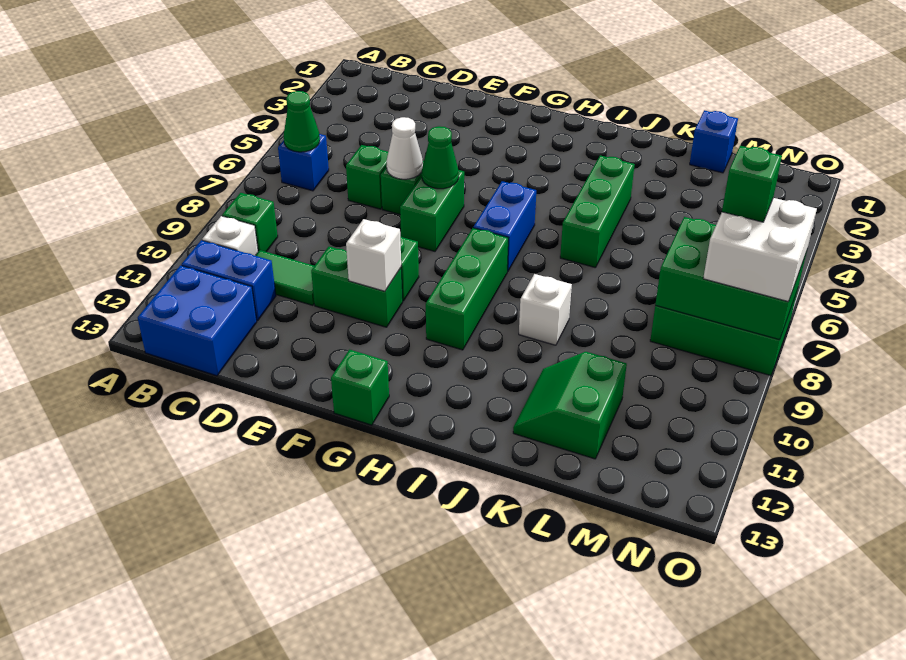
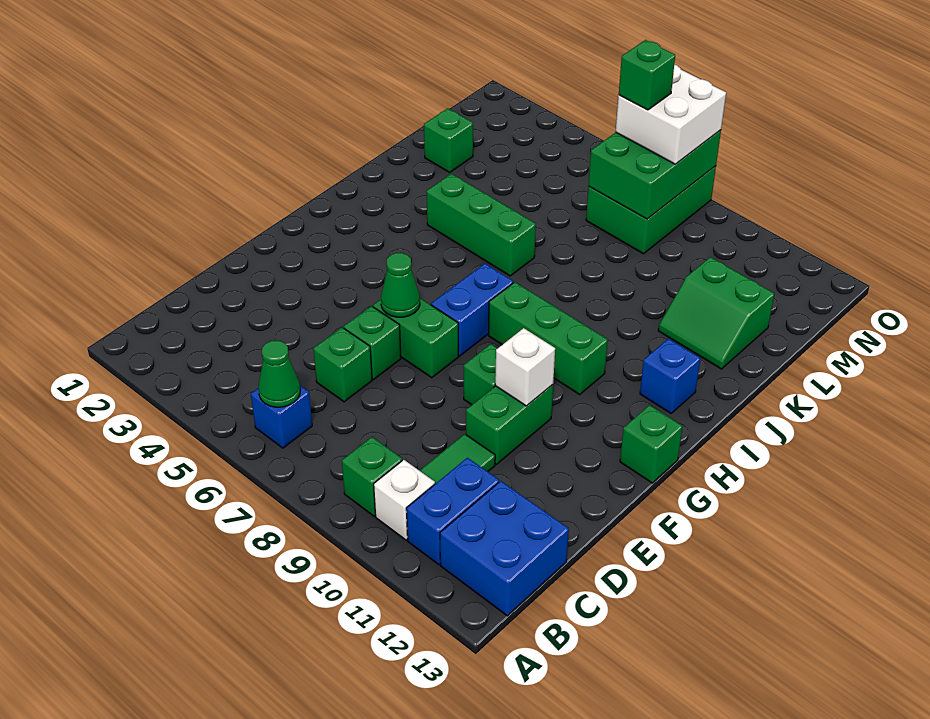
white 1x1 cone [387,117,423,179] -> none
blue 1x2 brick [473,181,536,272] -> blue 1x2 brick turned to [431,264,513,356]
white 1x1 brick [519,274,572,345] -> none
blue 1x1 brick [690,110,738,173] -> blue 1x1 brick moved to [640,339,700,413]
none -> green 1x1 brick [424,108,473,172]

